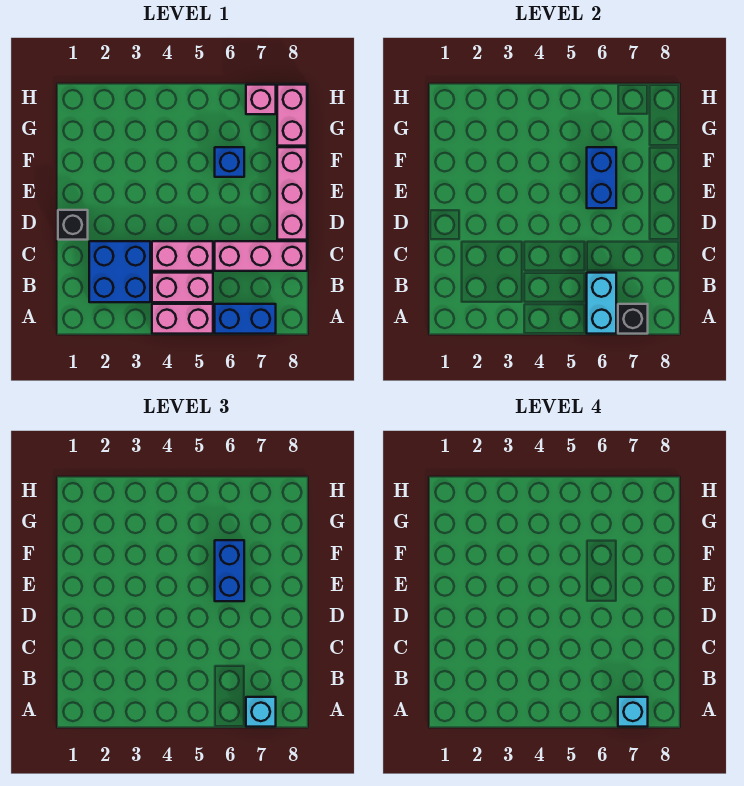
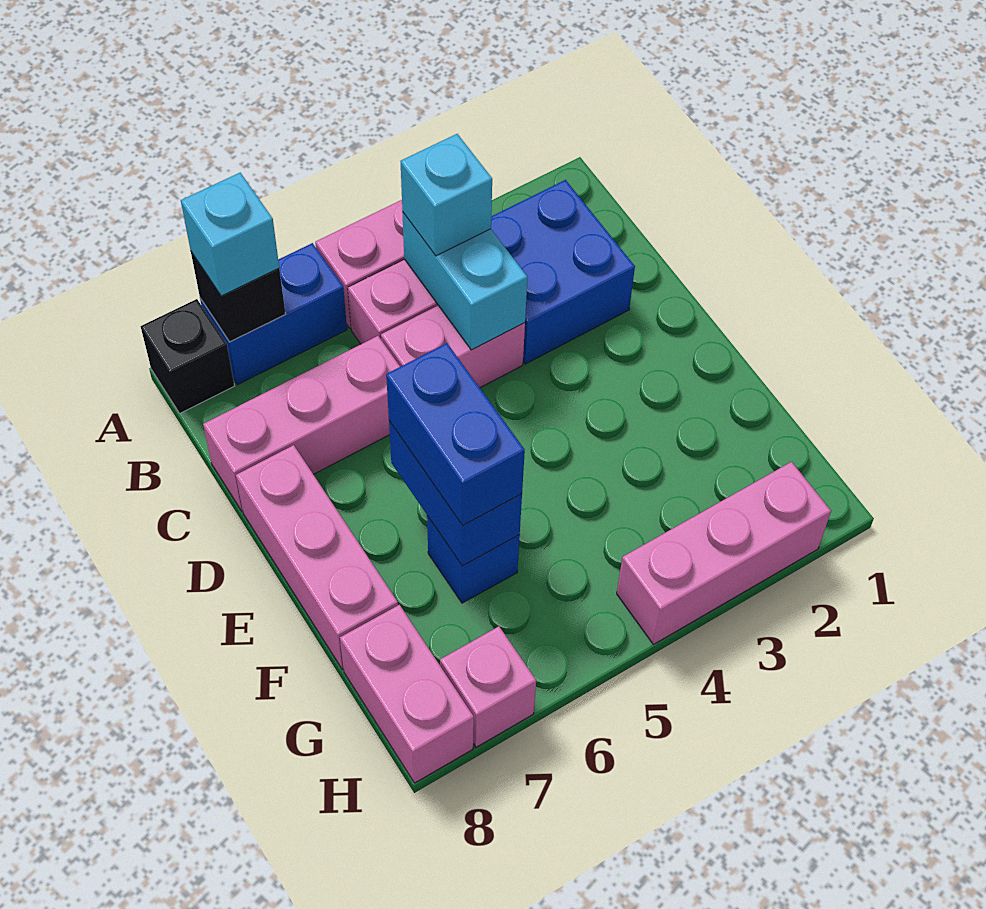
cyan 1x2 brick [587,273,616,334] -> cyan 1x2 brick moved to [402,212,527,350]
cyan 1x1 brick [618,697,648,727] -> cyan 1x1 brick moved to [400,134,492,256]
black 1x1 brick [58,210,88,240] -> black 1x1 brick moved to [141,299,234,413]
none -> pink 1x3 brick [617,462,831,644]

